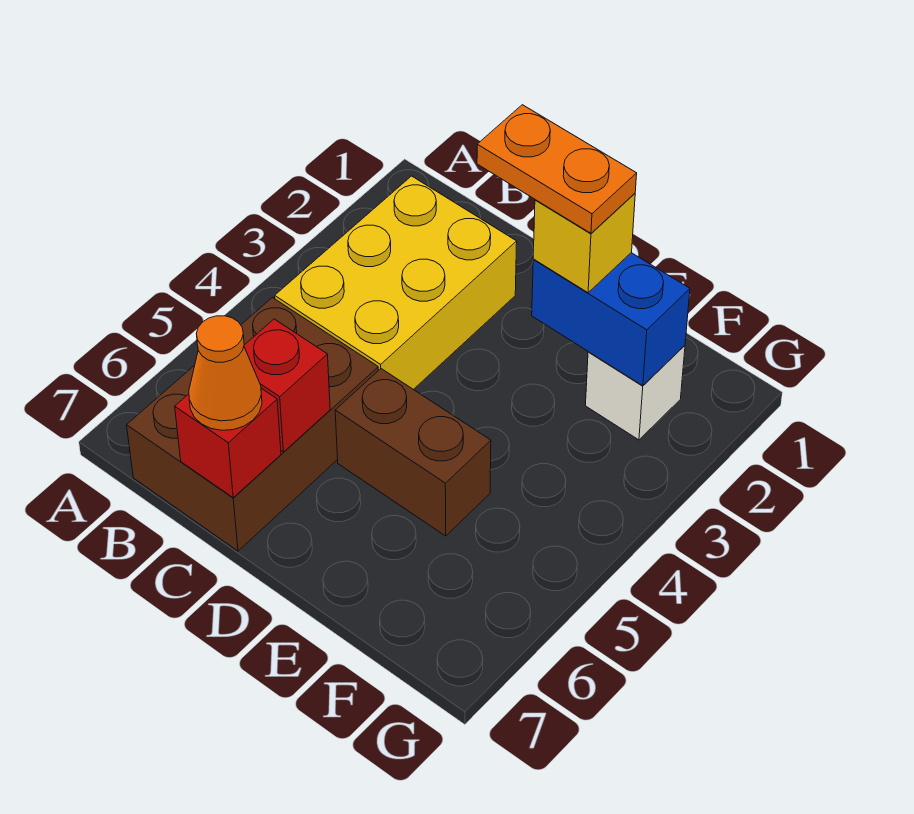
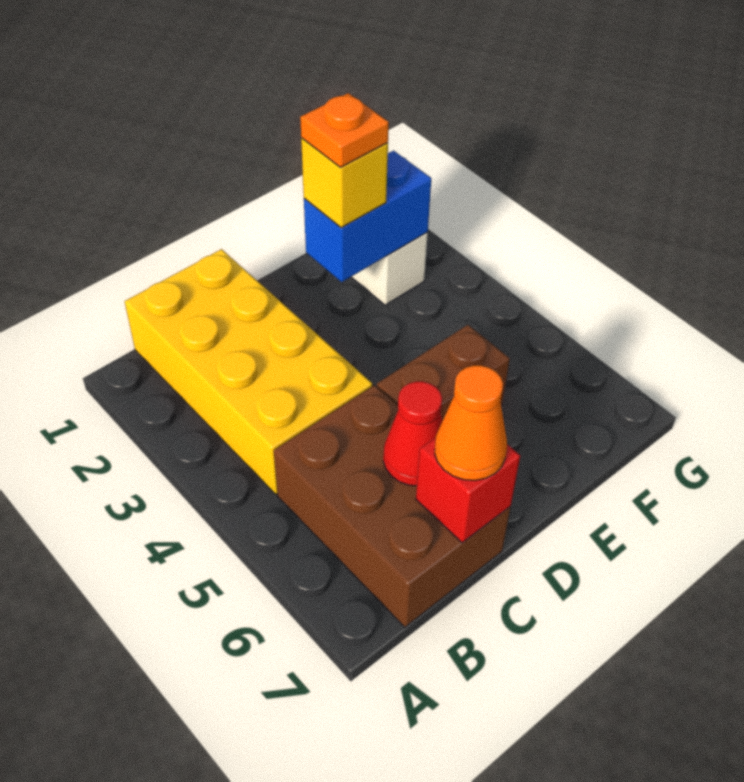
yellow 2x3 brick [275,176,517,390] -> yellow 2x4 brick [125,249,372,494]
red 1x1 brick [244,319,330,452] -> red 1x1 cone [383,381,442,486]
orange 1x2 plate [477,105,637,233] -> orange 1x1 plate [300,93,389,167]

